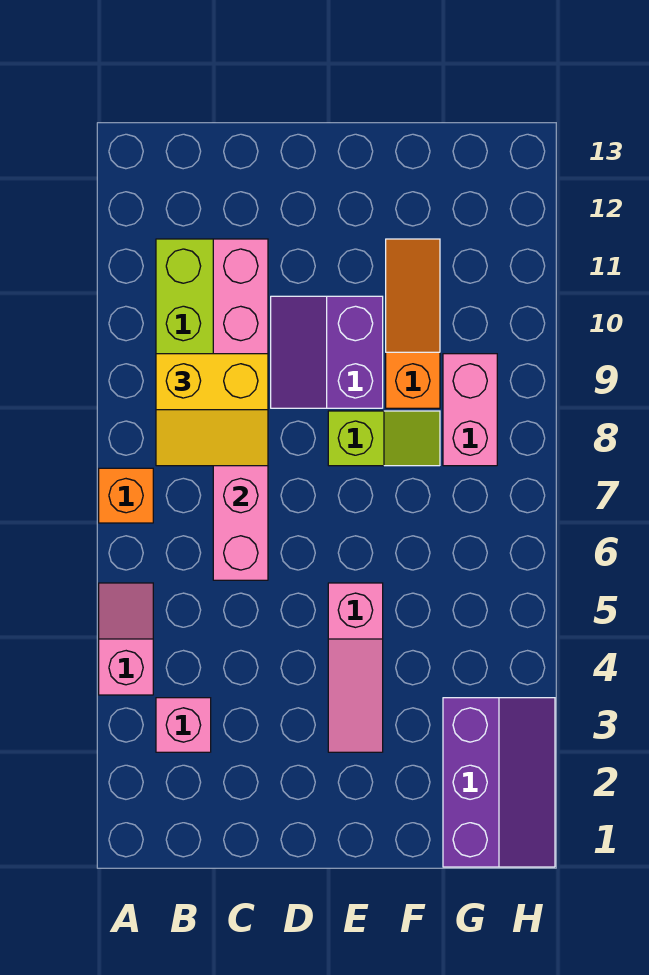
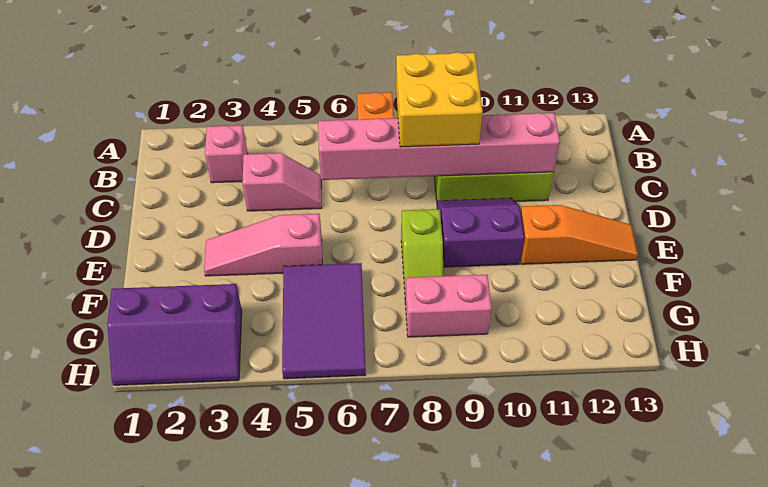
pink 1x2 slope [99,583,153,695] -> pink 1x2 slope moved to [242,153,322,211]
yellow 2x2 slope [156,354,268,466] -> yellow 2x2 brick [396,52,483,147]
none -> purple 2x3 tile [282,263,366,379]
orange 1x3 slope [386,239,440,408] -> orange 1x3 slope moved to [520,205,638,264]

